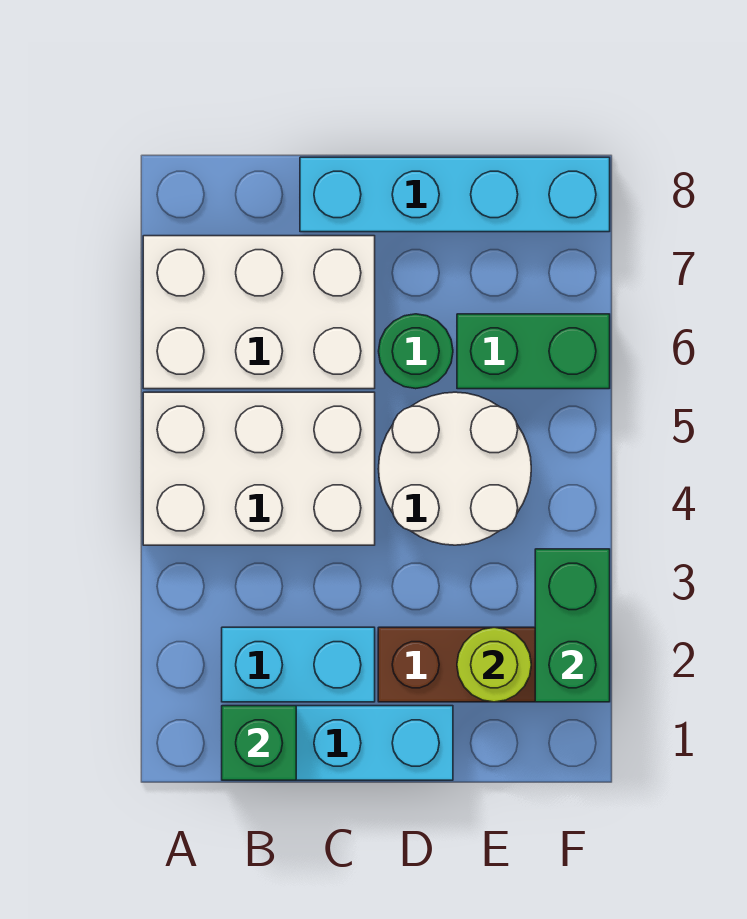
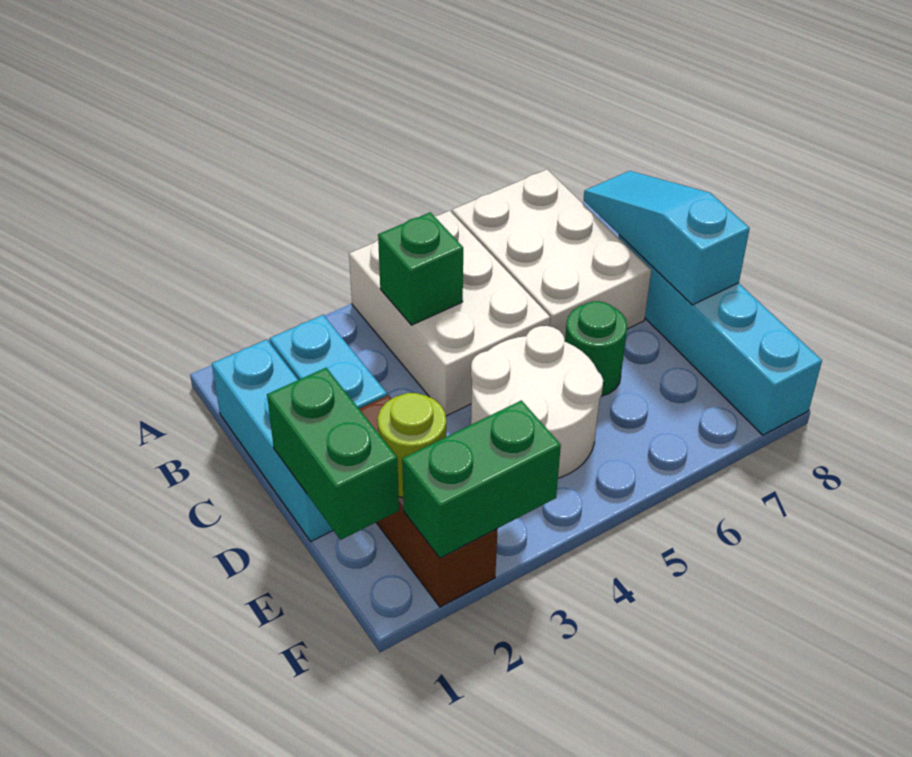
green 1x1 brick [222,706,296,780] -> green 1x1 brick moved to [378,212,463,325]
none -> cyan 1x3 slope [584,171,750,305]
green 1x2 brick [457,314,610,389] -> green 1x2 brick moved to [267,368,399,540]

